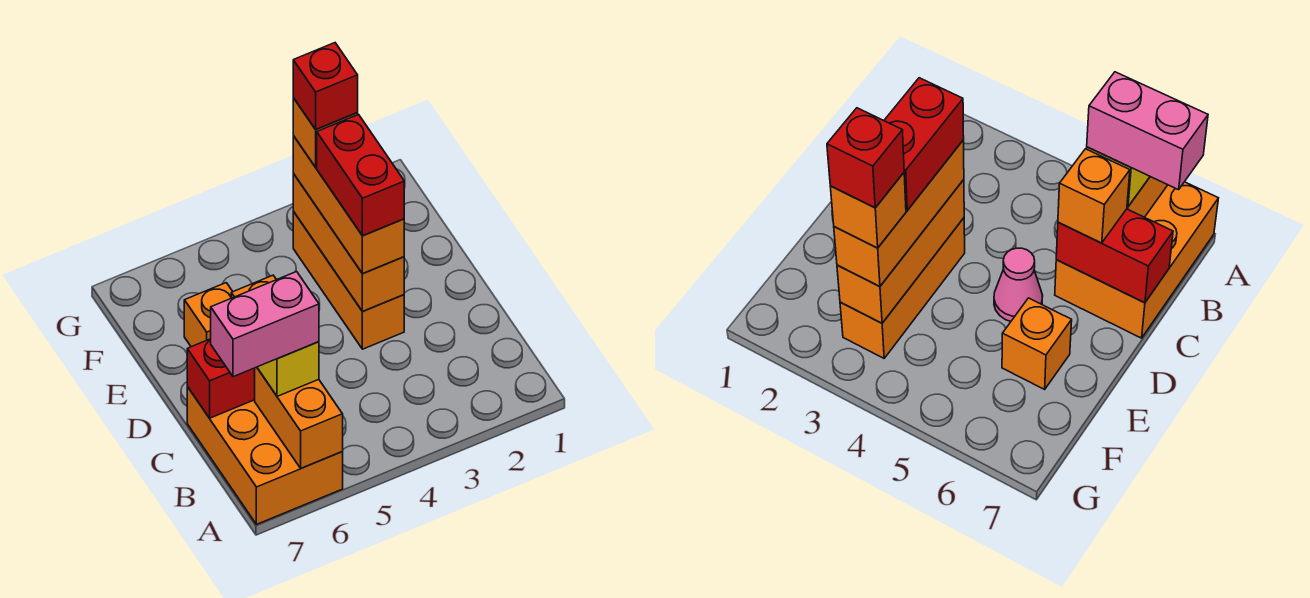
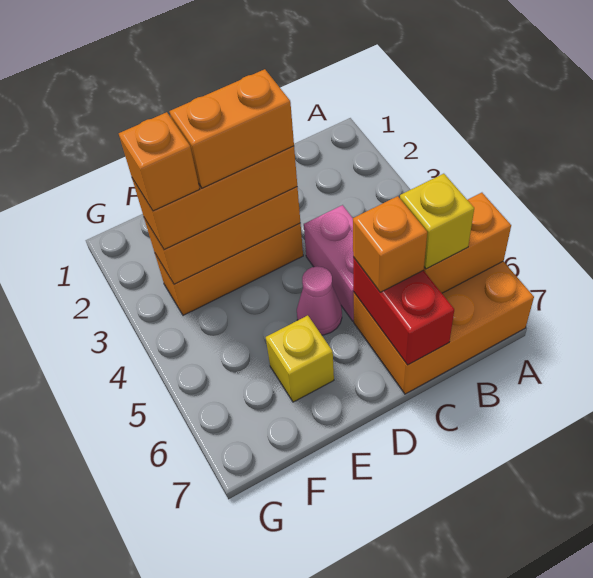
pink 1x2 brick [211,272,319,377] -> pink 1x2 brick moved to [304,205,354,321]
red 1x2 brick [317,115,404,236] -> orange 1x2 brick [170,69,294,188]
orange 1x1 brick [184,283,233,347] -> yellow 1x1 brick [266,315,334,402]
red 1x1 brick [293,43,358,129] -> none

